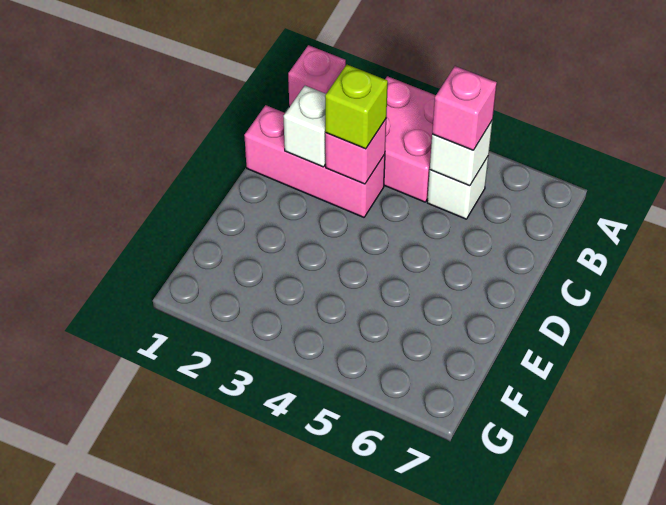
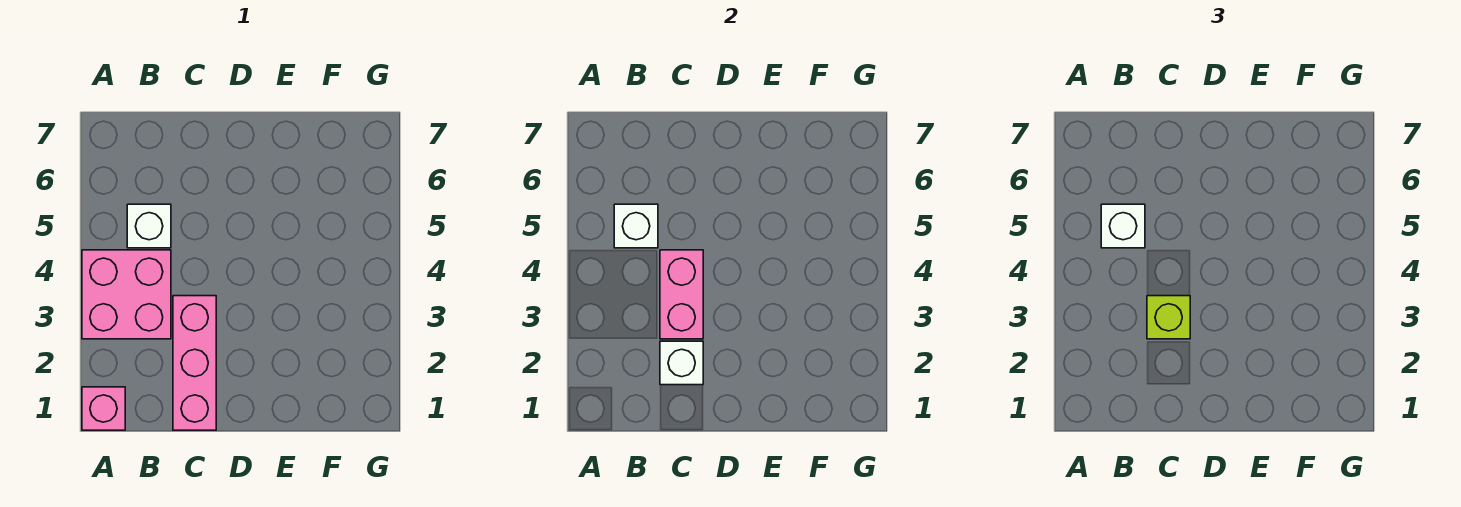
pink 1x1 brick [432,66,497,150] -> white 1x1 brick [1101,204,1145,248]
pink 1x1 brick [325,119,386,184] -> pink 1x2 brick [660,250,703,339]

